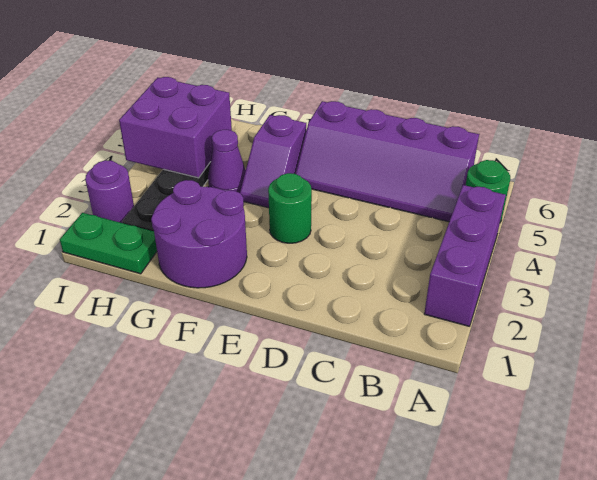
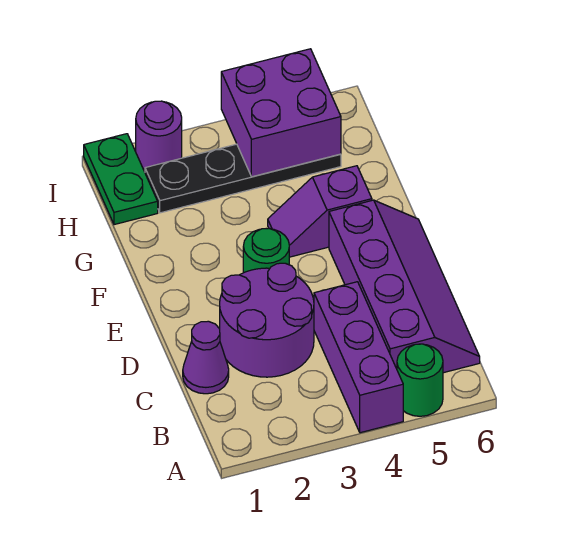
purple 1x3 brick [424,185,506,326] -> purple 1x3 brick turned to [314,282,403,433]
purple 2x4 slope [295,101,479,222] -> purple 2x4 slope turned to [329,200,480,373]
purple 2x2 round brick [151,180,247,288] -> purple 2x2 round brick moved to [220,263,314,377]
purple 1x1 cone [208,130,246,193] -> purple 1x1 cone moved to [183,321,229,394]

